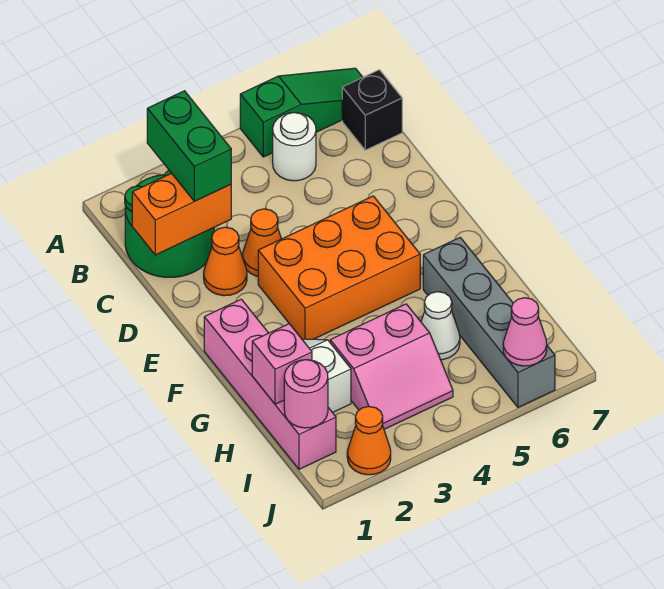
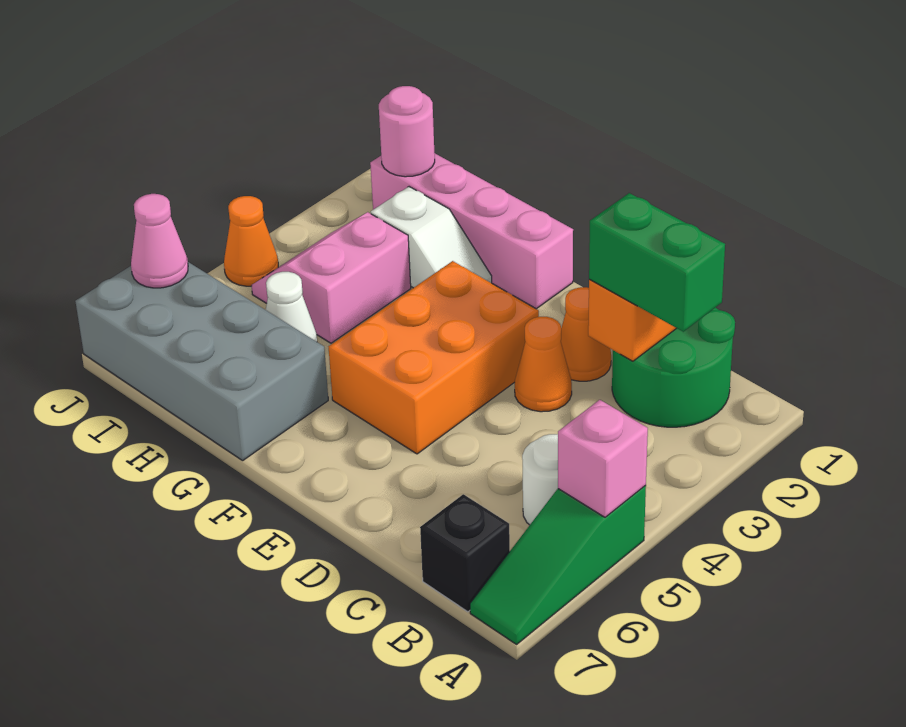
grey 1x4 brick [423,238,555,407] -> grey 2x4 brick [75,262,328,461]
pink 1x1 brick [252,324,312,404] -> pink 1x1 brick moved to [558,400,648,517]
orange 1x1 cone [347,406,391,475] -> orange 1x1 cone moved to [224,196,278,286]

